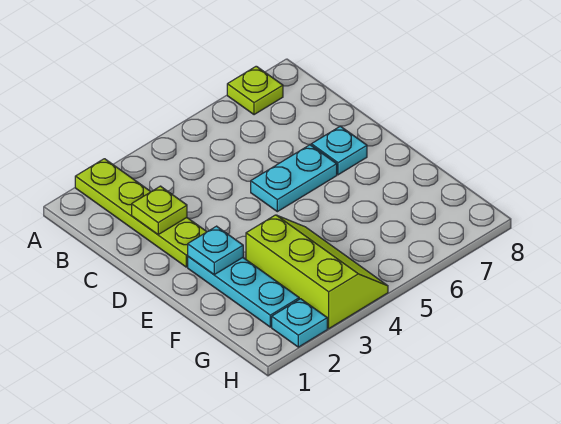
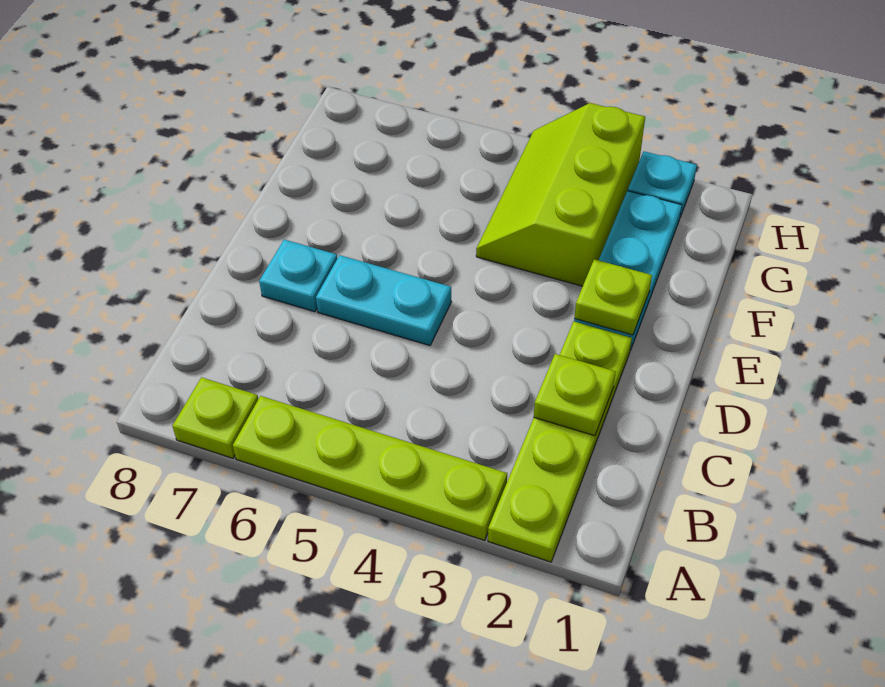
none -> lime 1x4 plate [233,396,507,540]
cyan 1x1 plate [188,226,243,275] -> lime 1x1 plate [574,259,652,335]

